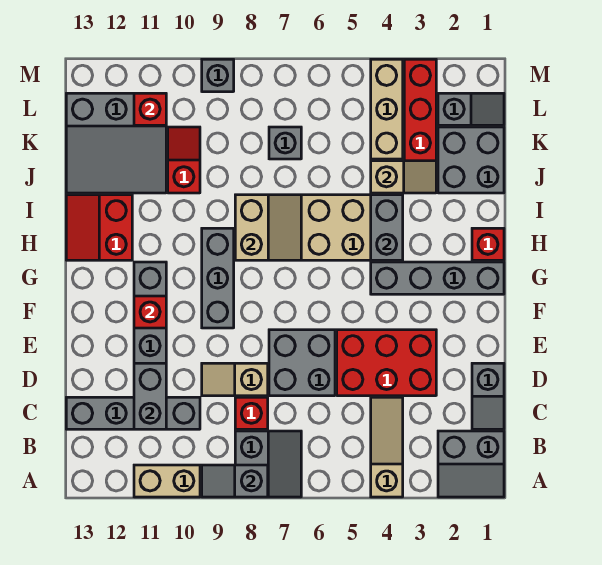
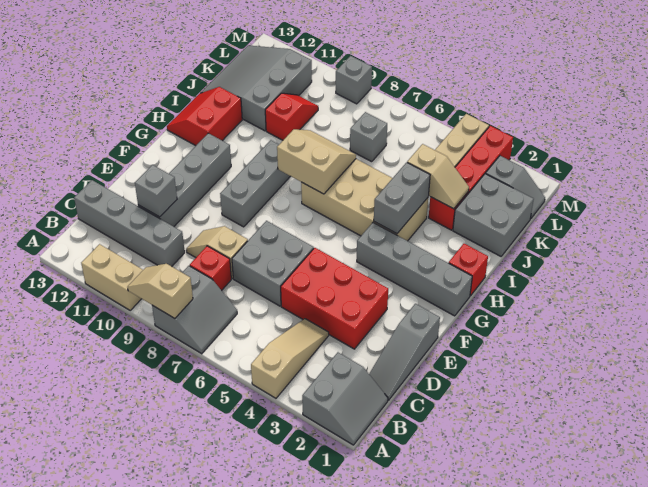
grey 2x2 slope [438,431,504,497] -> grey 2x2 slope turned to [302,352,388,445]
grey 1x2 slope [202,465,268,497] -> tan 1x2 slope [127,264,193,319]
grey 1x2 slope [472,363,504,429] -> grey 1x3 slope [369,304,440,400]
grey 1x2 brick [134,363,166,429] -> grey 1x1 brick [135,165,177,217]
red 1x1 brick [134,296,166,328] -> none
tan 2x2 slope [235,195,301,260] -> tan 2x2 slope turned to [277,129,356,194]
grey 3x3 slope [66,93,166,193] -> grey 3x3 slope turned to [201,45,312,131]
red 1x1 brick [134,93,166,125] -> none

